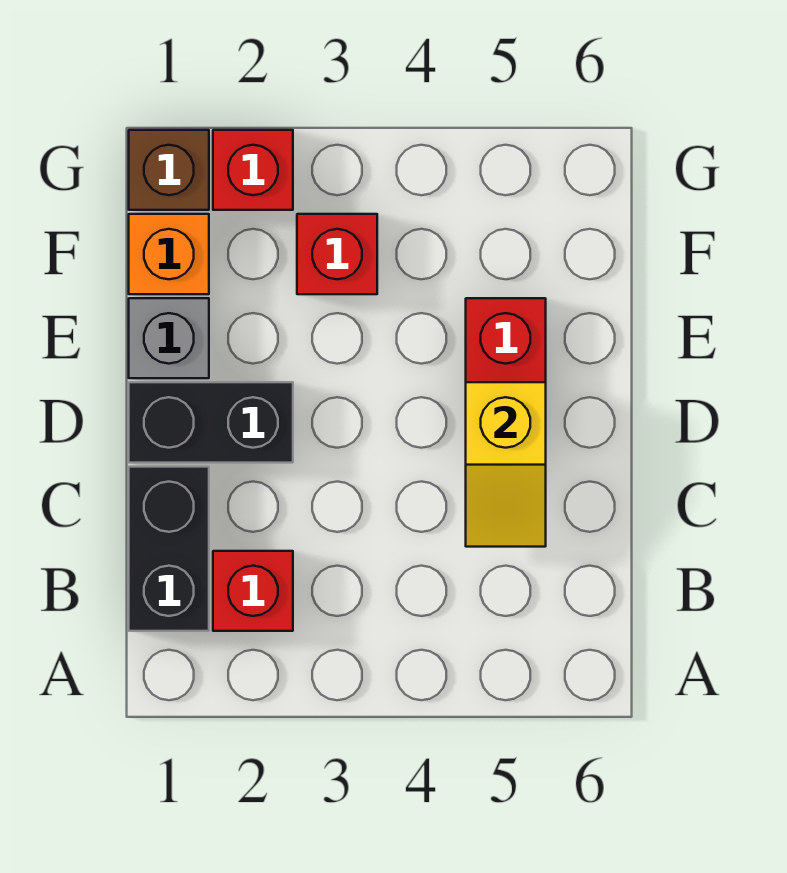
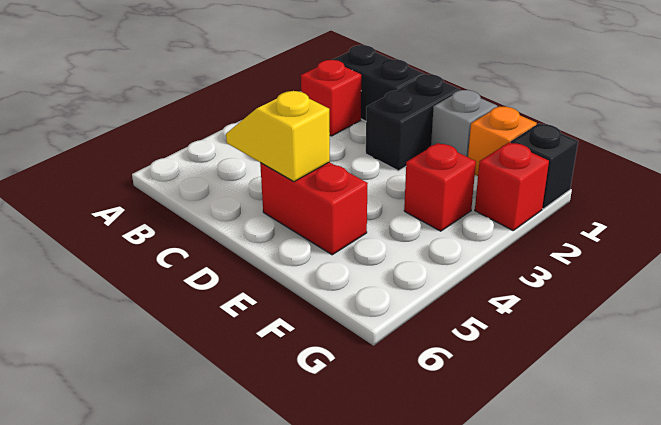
brown 1x1 brick [129,130,209,210] -> black 1x1 brick [510,124,578,209]

